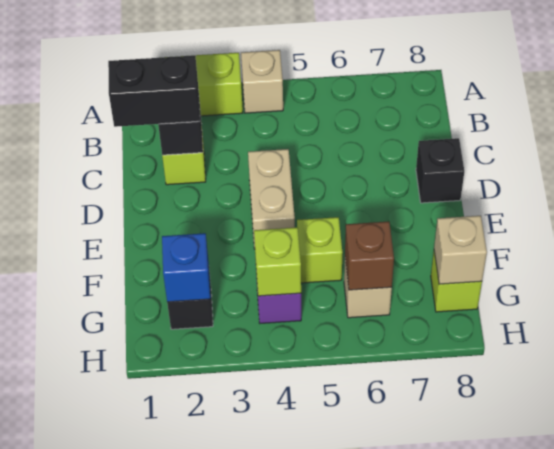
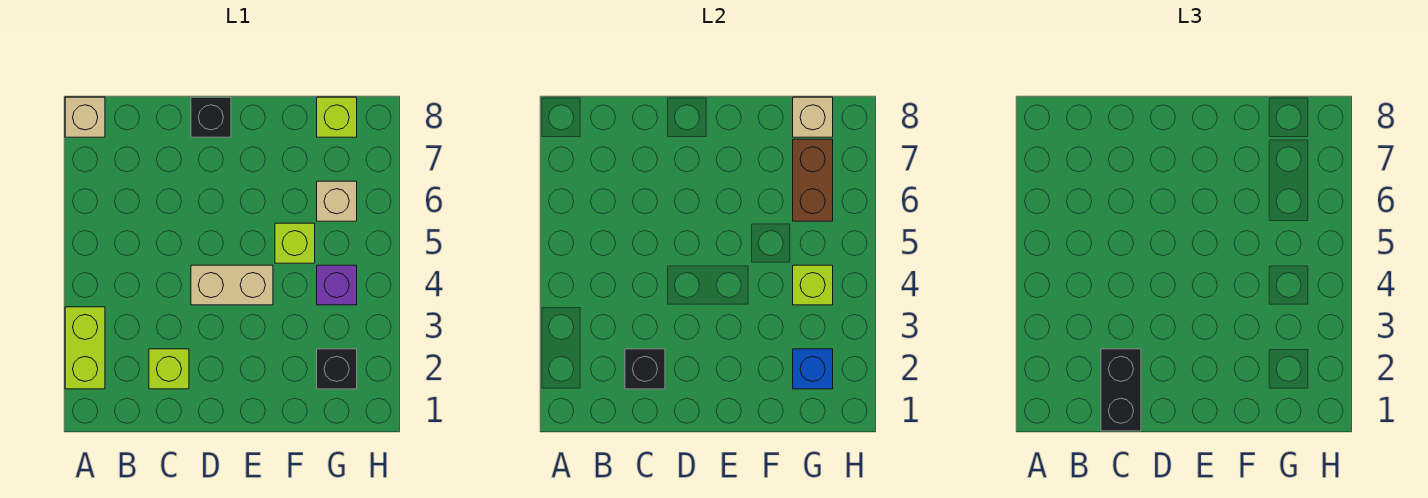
tan 1x1 brick [241,50,283,113] -> tan 1x1 brick moved to [65,97,105,137]
brown 1x1 brick [345,222,394,290] -> brown 1x2 brick [793,139,833,221]

